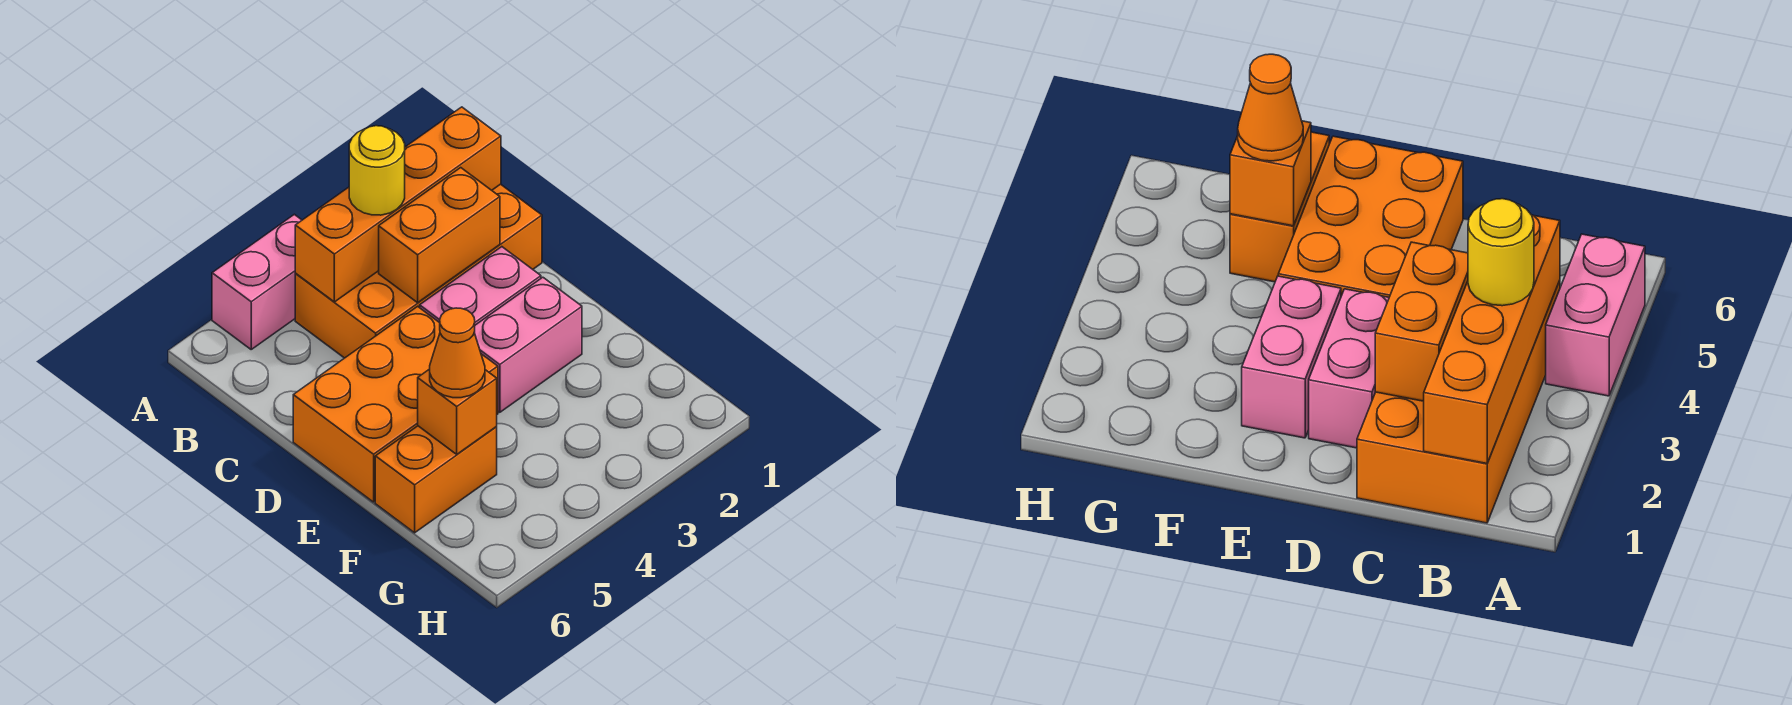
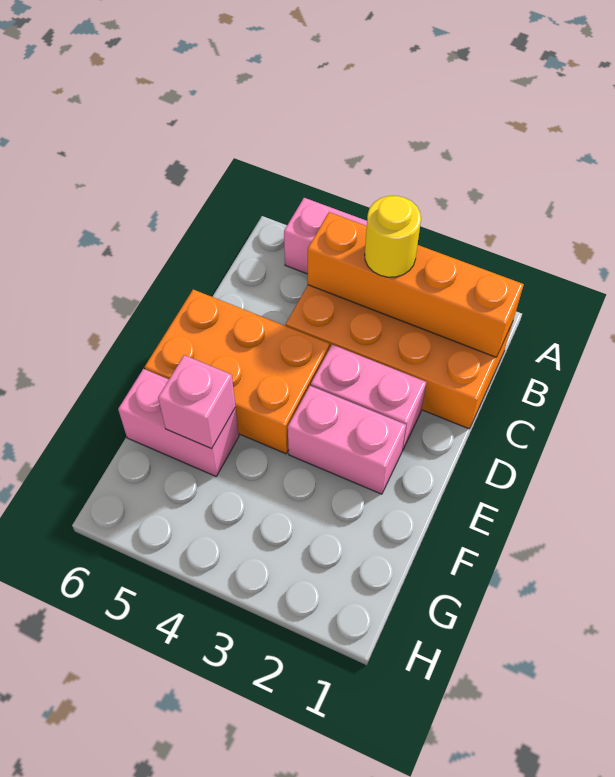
orange 1x2 brick [379,168,500,303] -> none
orange 1x2 brick [375,426,497,533] -> pink 1x2 brick [118,369,239,476]
orange 1x1 brick [418,369,497,454] -> pink 1x1 brick [158,355,235,449]
orange 1x1 cone [430,308,485,398] -> none

